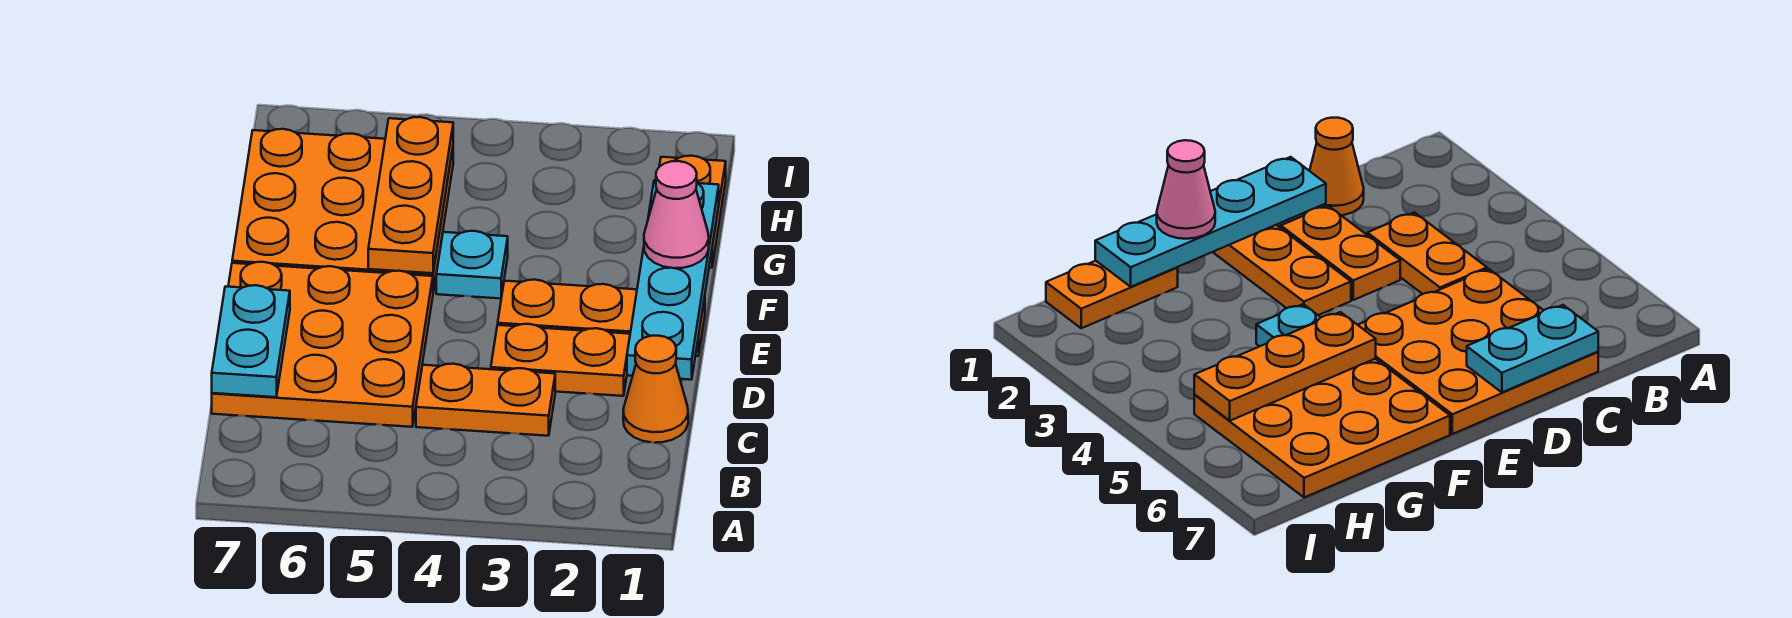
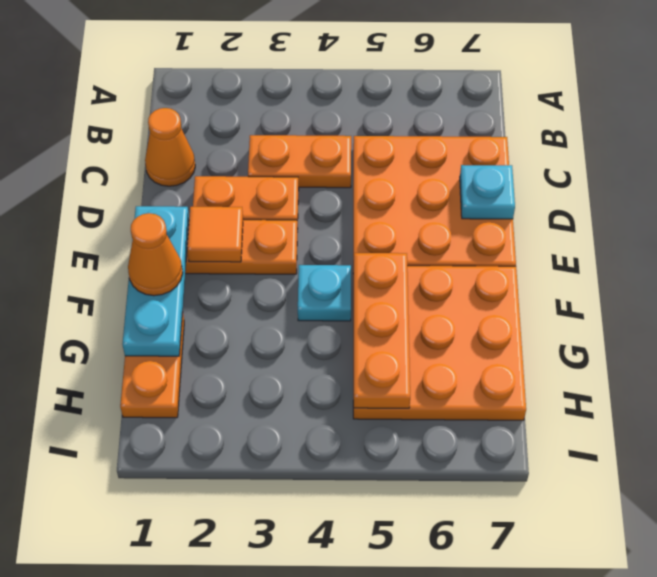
cyan 1x2 plate [212,285,290,397] -> cyan 1x1 plate [460,165,515,219]
cyan 1x4 plate [627,180,719,380] -> cyan 1x3 plate [123,206,189,356]
none -> orange 1x1 tile [187,207,243,262]
pink 1x1 cone [644,161,709,268] -> orange 1x1 cone [128,213,183,296]

